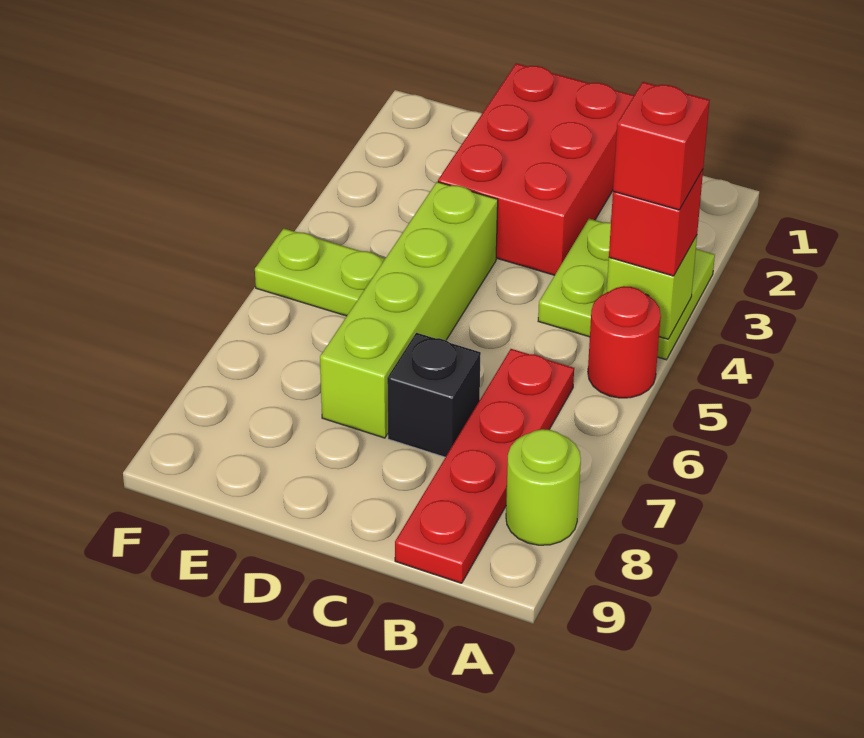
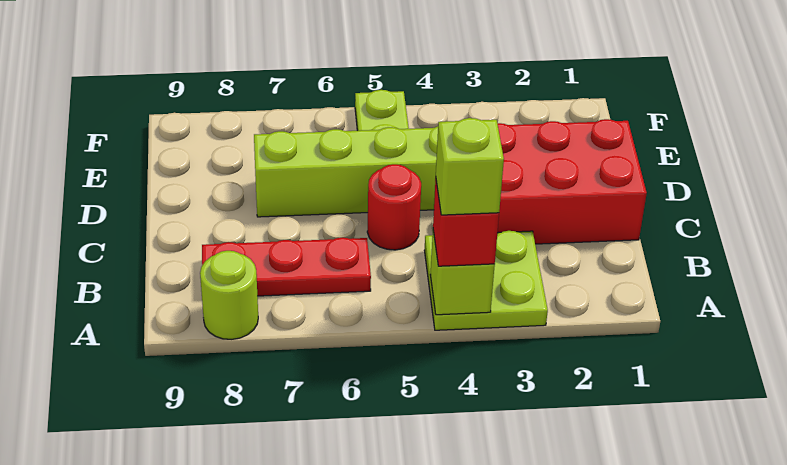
red 1x1 brick [613,82,710,210] -> lime 1x1 brick [436,118,504,215]
red 1x1 round brick [588,286,661,398] -> red 1x1 round brick moved to [367,164,421,250]
red 1x4 plate [395,349,574,583] -> red 1x3 plate [202,238,371,296]
black 1x1 brick [387,333,481,457] -> none

